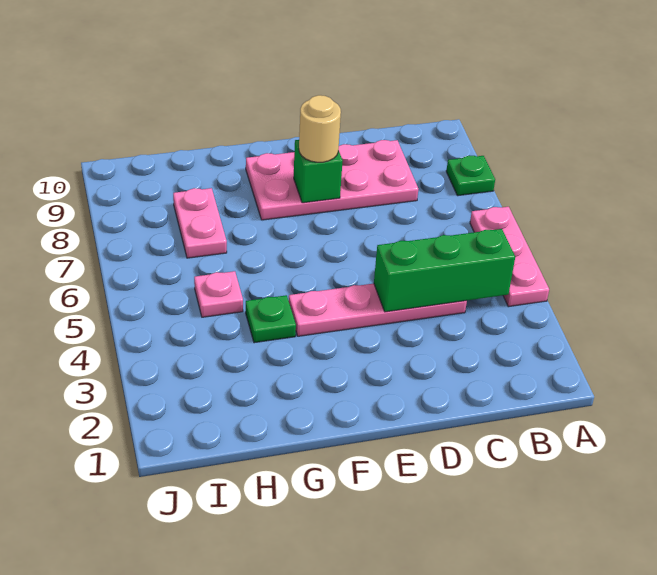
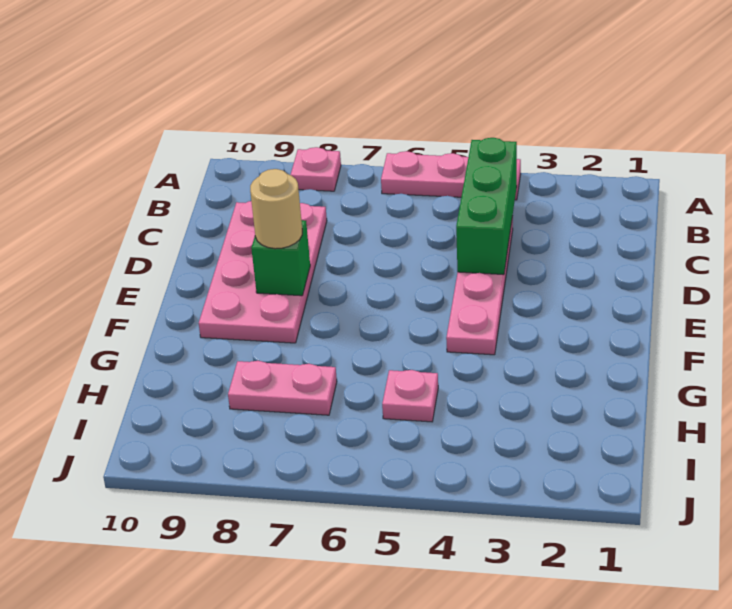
green 1x1 plate [446,156,495,196] -> pink 1x1 plate [291,147,341,191]
green 1x1 plate [246,295,296,343] -> none

